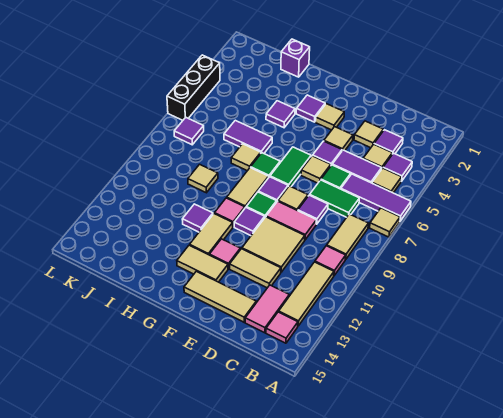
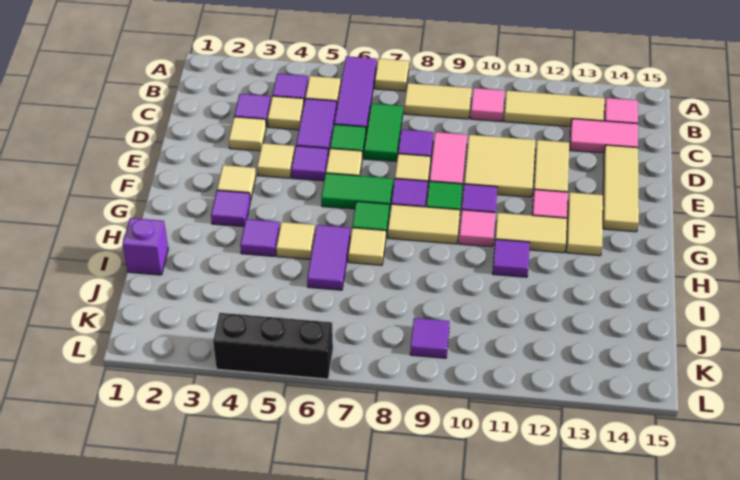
tan 1x1 tile [188,164,218,193] -> tan 1x1 tile moved to [276,222,315,259]
purple 1x1 tile [174,117,204,145] -> purple 1x1 tile moved to [410,318,450,358]

